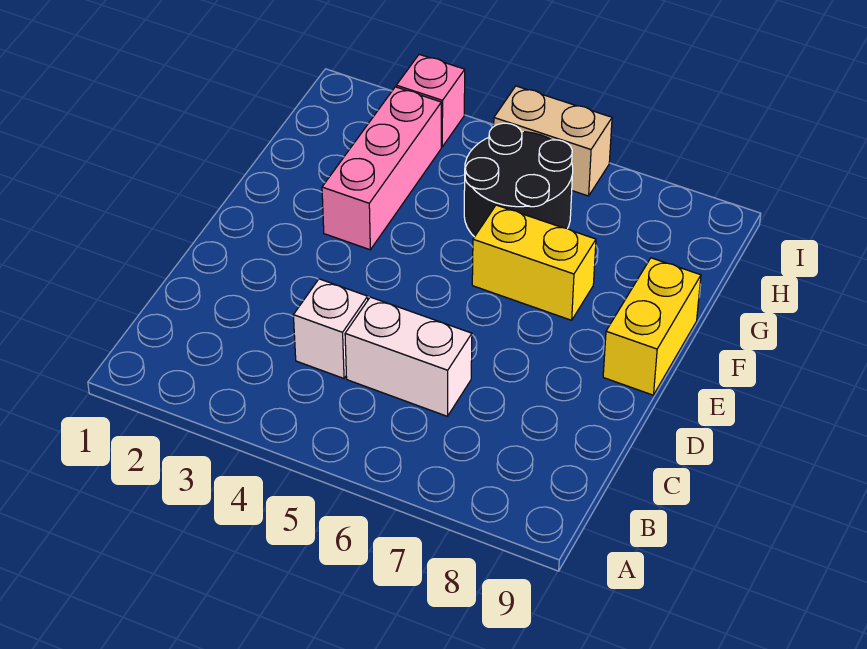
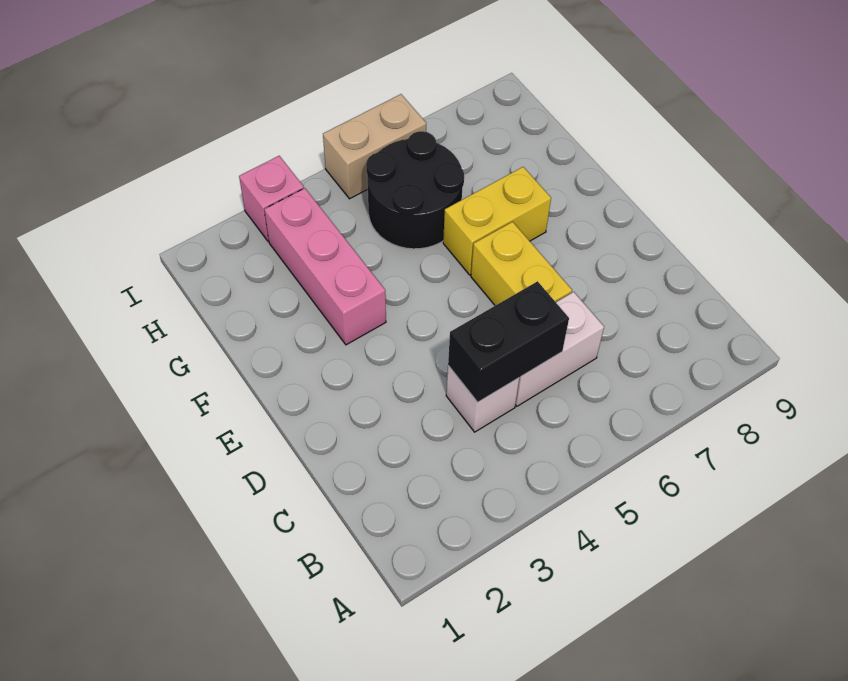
none -> black 1x2 brick [448,281,569,402]
yellow 1x2 brick [603,258,701,395] -> yellow 1x2 brick moved to [471,222,572,306]

